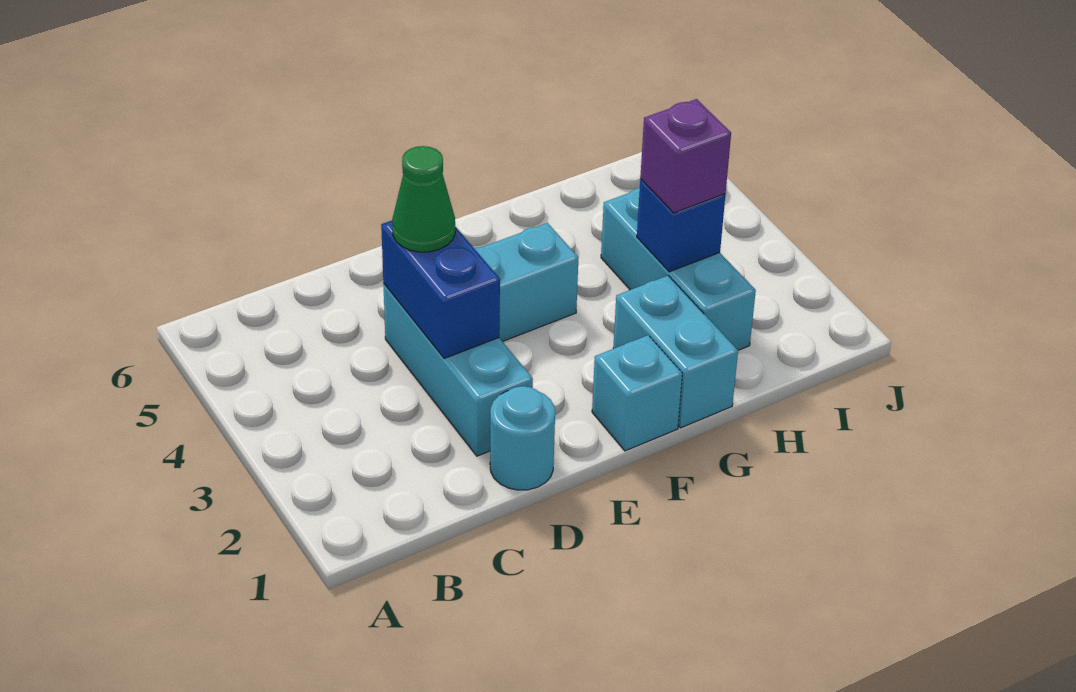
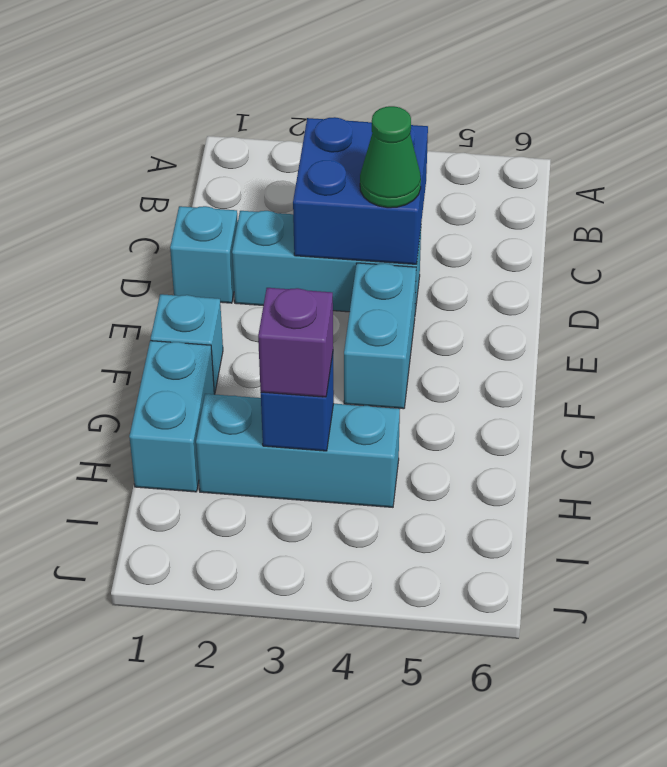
cyan 1x1 round brick [490,386,555,490] -> cyan 1x1 brick [170,206,238,303]
blue 1x2 brick [381,221,500,359] -> blue 2x2 brick [293,117,428,264]
cyan 1x2 brick [613,276,738,428] -> cyan 1x2 brick turned to [129,341,214,492]

